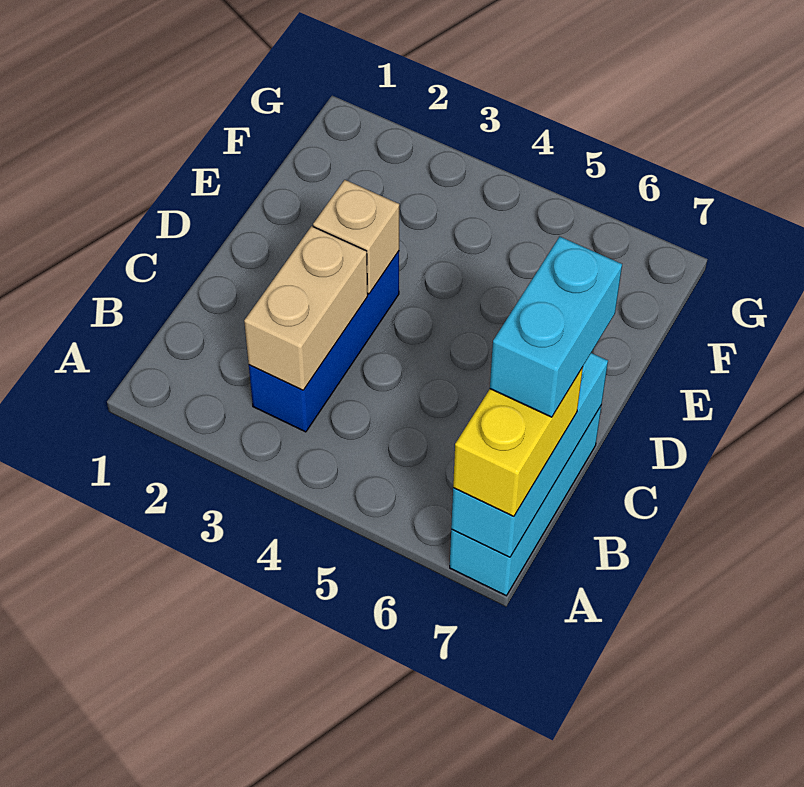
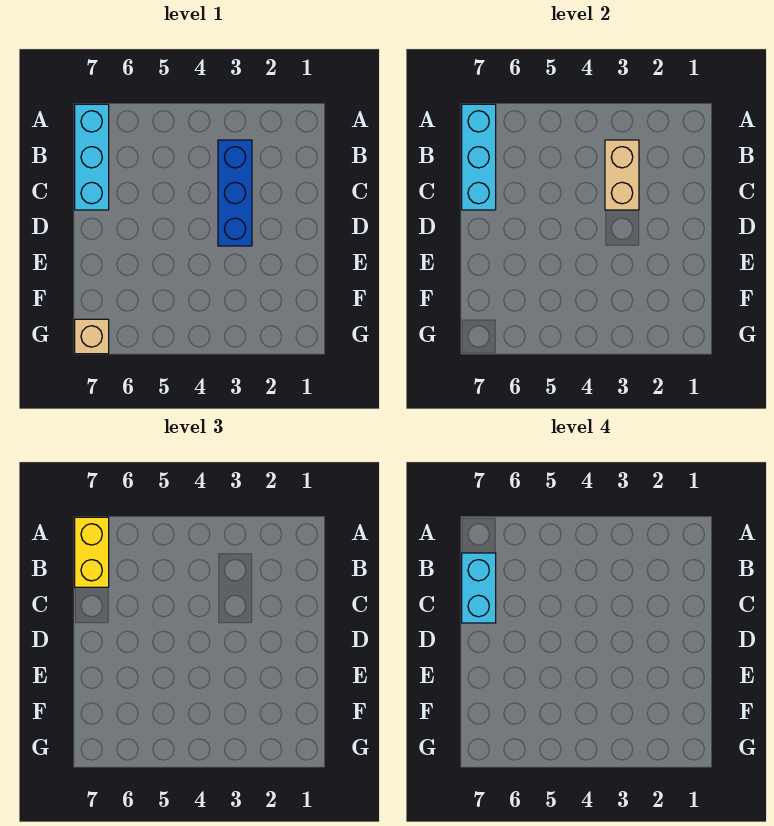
tan 1x1 brick [313,180,399,294] -> tan 1x1 brick moved to [75,319,109,354]

